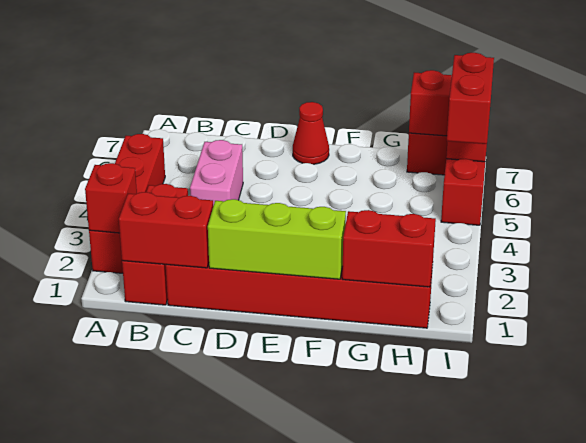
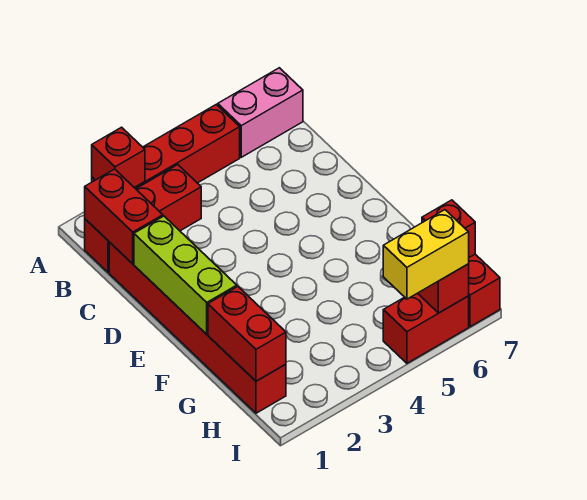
pink 1x2 brick [190,140,243,206] -> pink 1x2 brick moved to [218,68,303,157]
red 1x1 cone [293,102,329,164] -> none
red 1x2 brick [447,53,494,144] -> yellow 1x2 brick [383,210,469,299]

